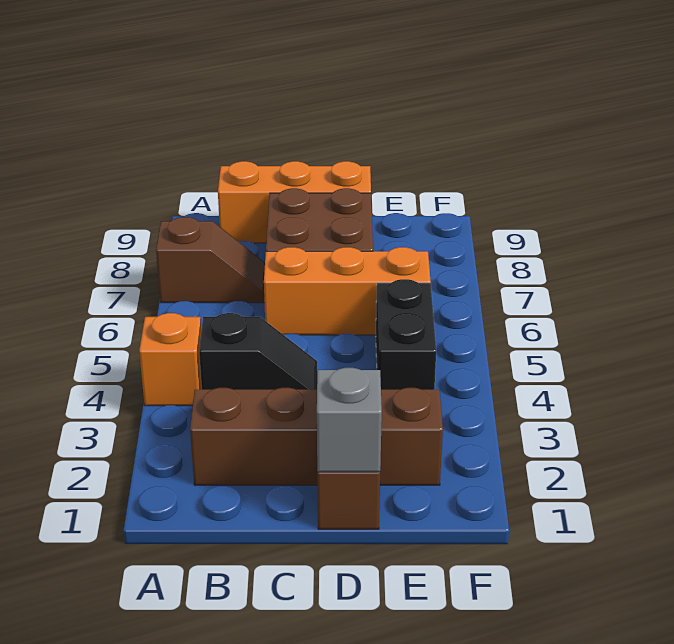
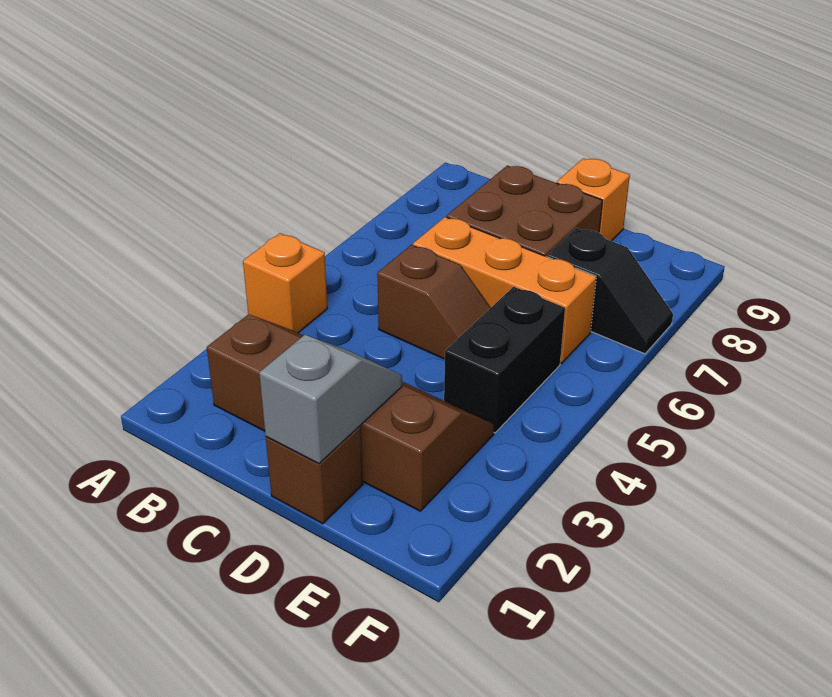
brown 1x2 slope [156,217,265,303] -> brown 1x2 slope moved to [377,245,491,359]
black 1x2 slope [199,313,317,390] -> black 1x2 slope moved to [547,228,673,354]
orange 1x3 brick [218,161,371,243] -> orange 1x1 brick [557,158,630,241]

